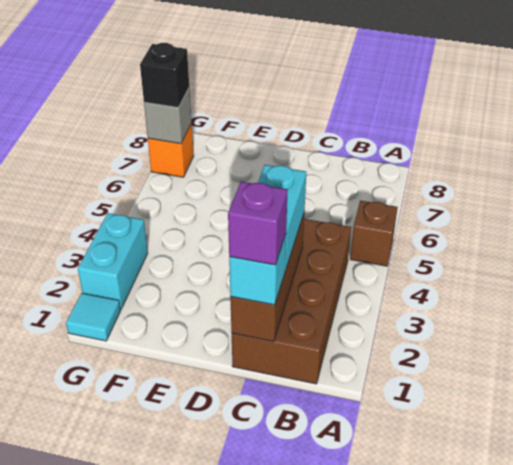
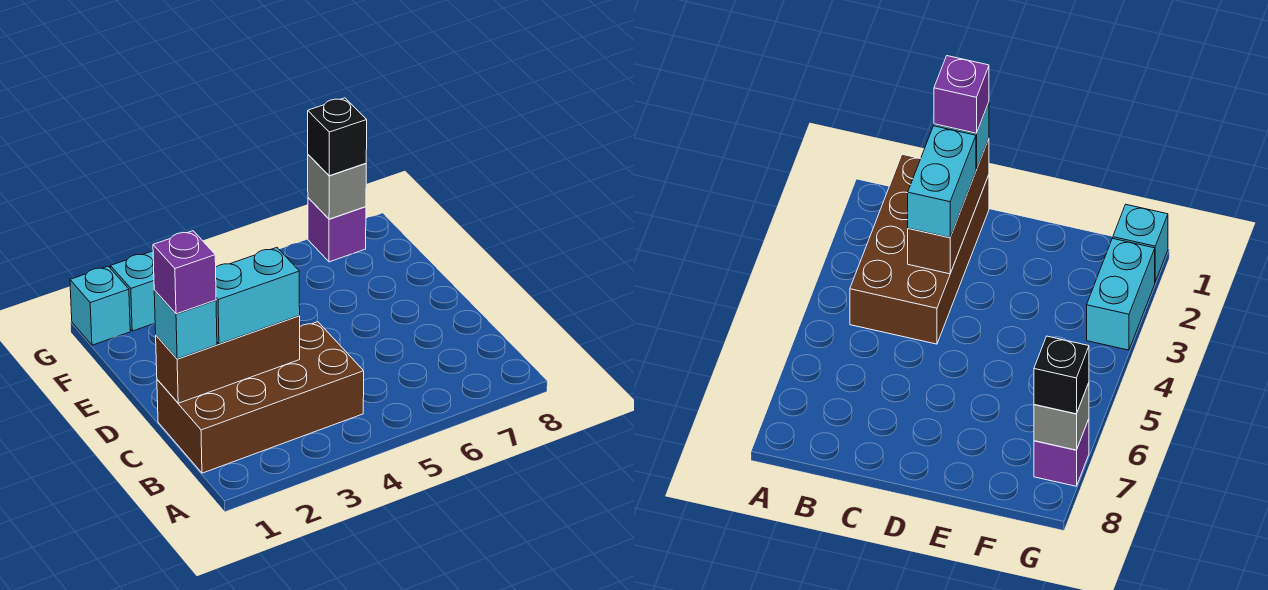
brown 1x1 brick [350,201,398,266] -> none
cyan 1x1 tile [66,293,121,341] -> cyan 1x1 brick [70,266,130,345]
orange 1x1 brick [148,124,194,177] -> purple 1x1 brick [308,198,366,262]

